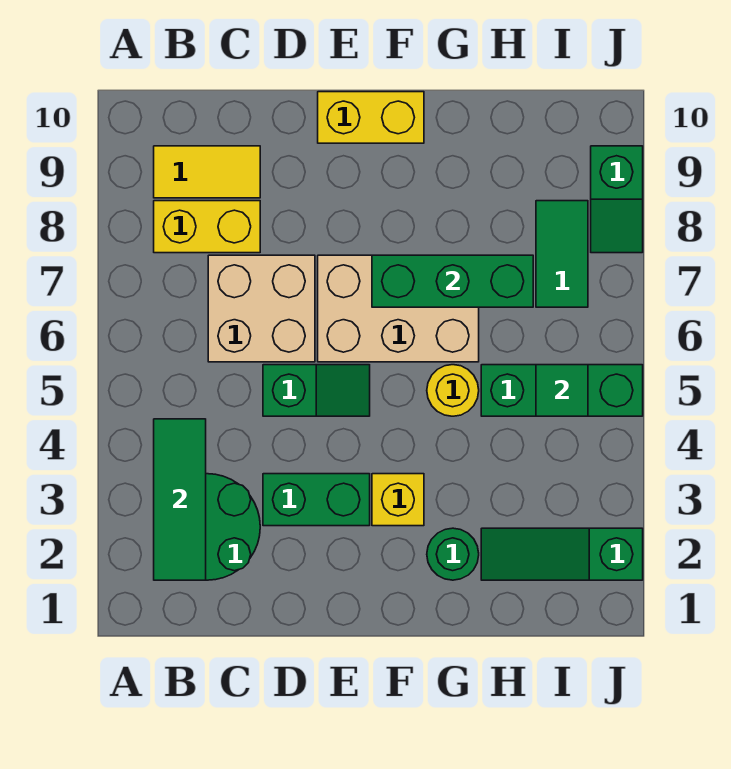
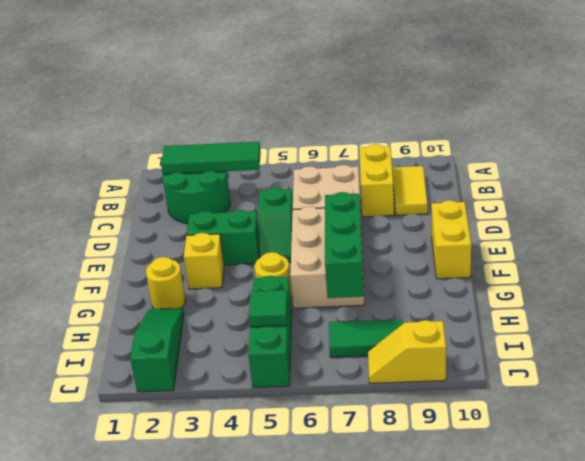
green 1x2 brick [263,474,370,526] -> green 1x2 brick turned to [187,210,260,265]
green 1x1 round brick [427,528,479,580] -> yellow 1x1 round brick [146,257,185,309]
green 1x2 slope [591,146,643,253] -> yellow 1x2 slope [368,320,446,383]

